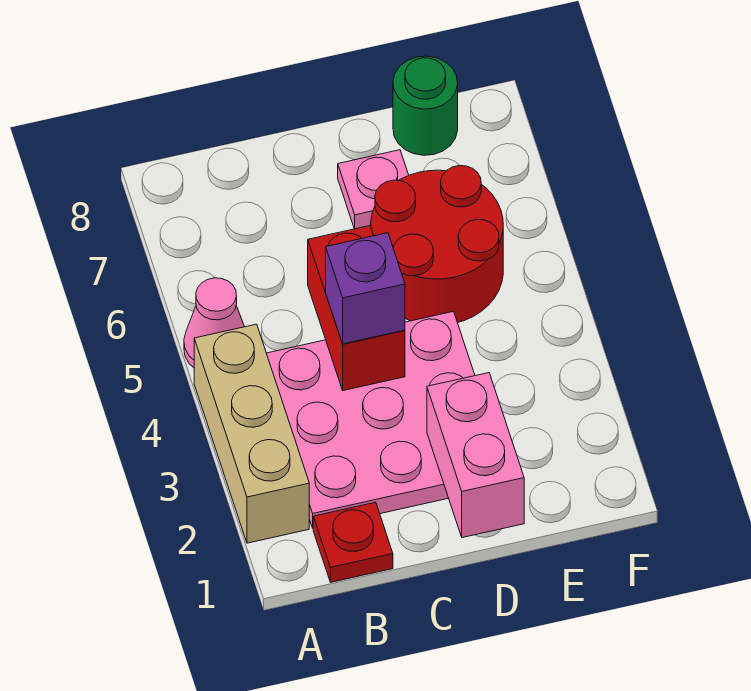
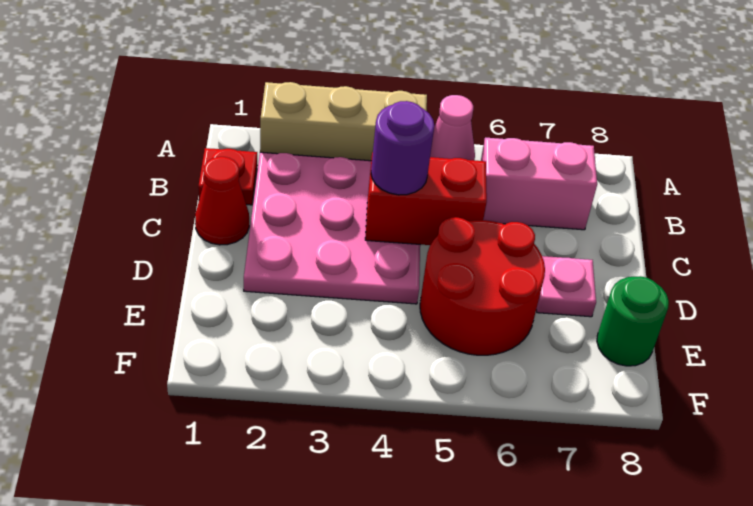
none -> red 1x1 cone [195,157,249,245]
purple 1x1 brick [326,233,405,344] -> purple 1x1 round brick [371,101,434,195]
pink 1x2 brick [427,373,524,538] -> pink 1x2 brick moved to [481,138,597,230]

